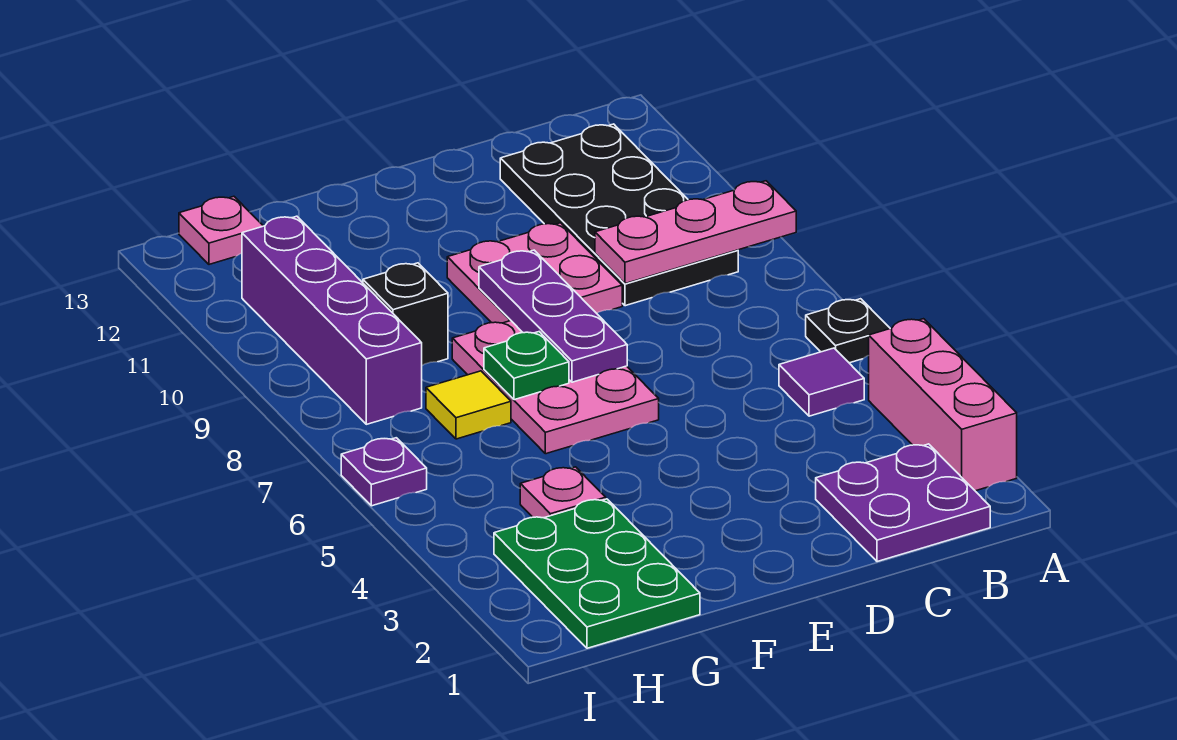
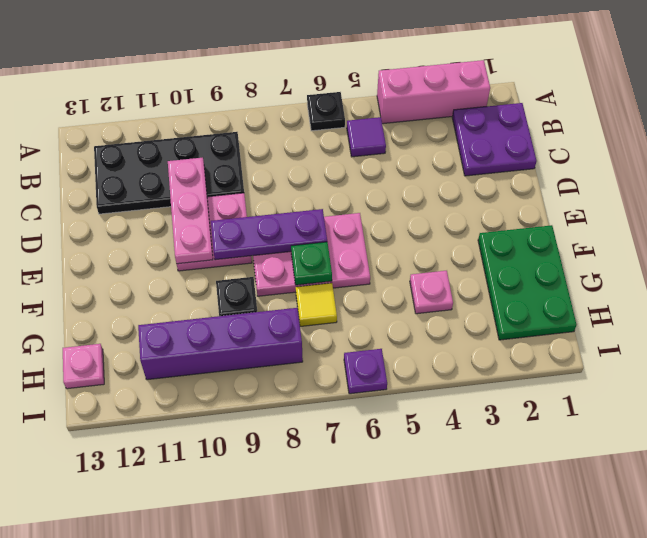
pink 1x3 plate [595,181,796,284] -> pink 1x3 plate moved to [168,158,213,264]
green 2x3 plate [494,499,700,648] -> green 2x3 plate turned to [478,225,577,340]

